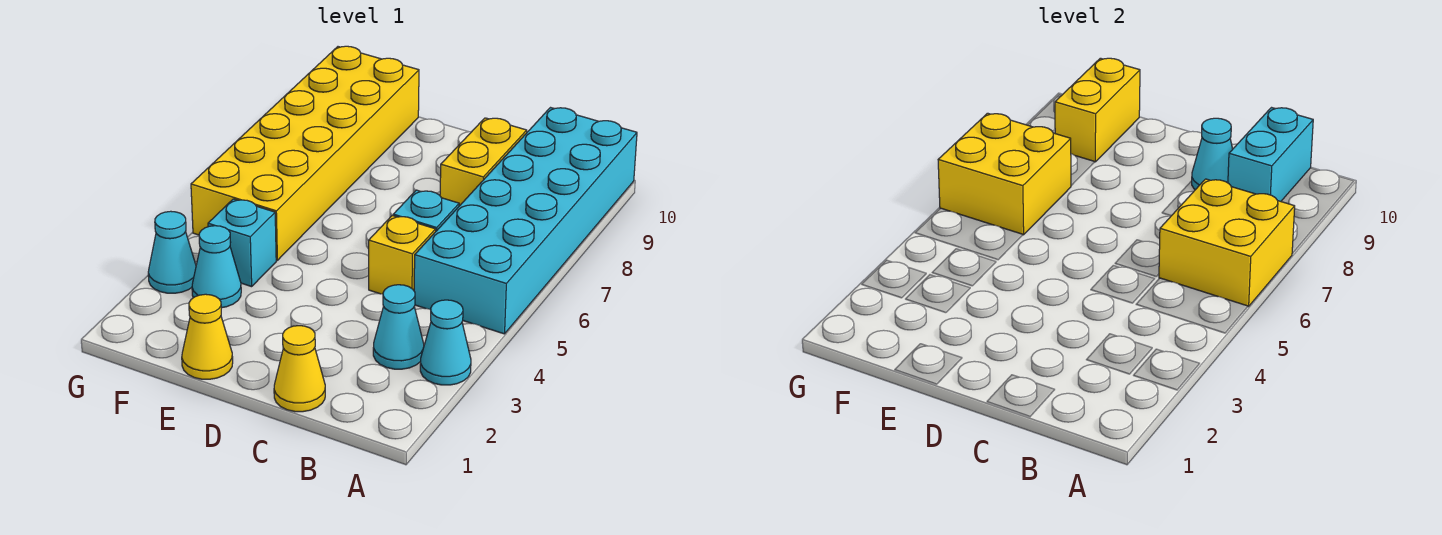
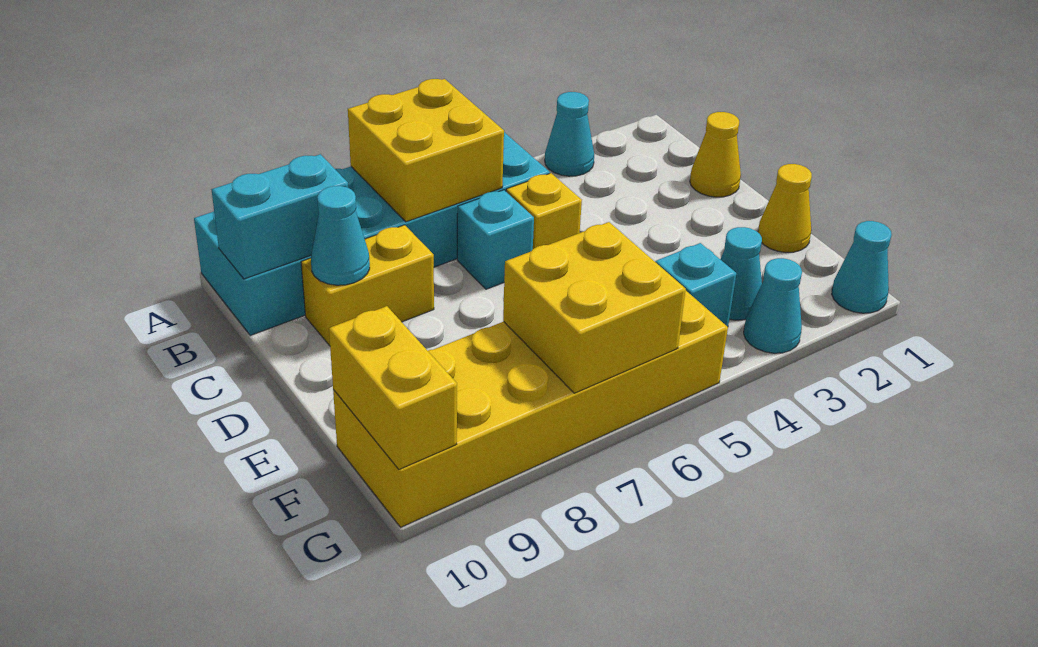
cyan 1x1 cone [373,285,424,369] -> cyan 1x1 cone moved to [832,221,892,313]
yellow 1x2 brick [1055,58,1140,162] -> yellow 1x2 brick turned to [329,306,457,469]

